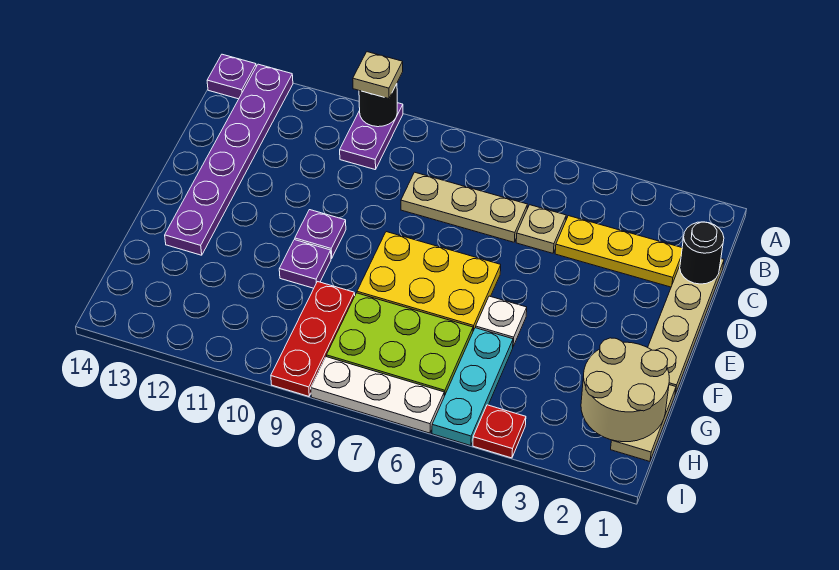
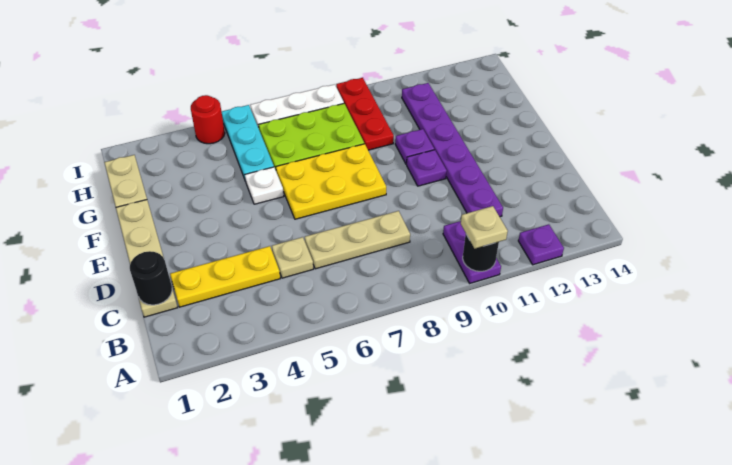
purple 1x6 plate [165,64,293,255] -> purple 1x6 plate moved to [402,83,503,217]
purple 1x1 plate [207,54,256,99] -> purple 1x1 plate moved to [518,224,564,265]
tan 2x2 round brick [581,338,669,442] -> none
red 1x1 plate [473,405,526,458] -> red 1x1 round brick [191,95,225,144]

